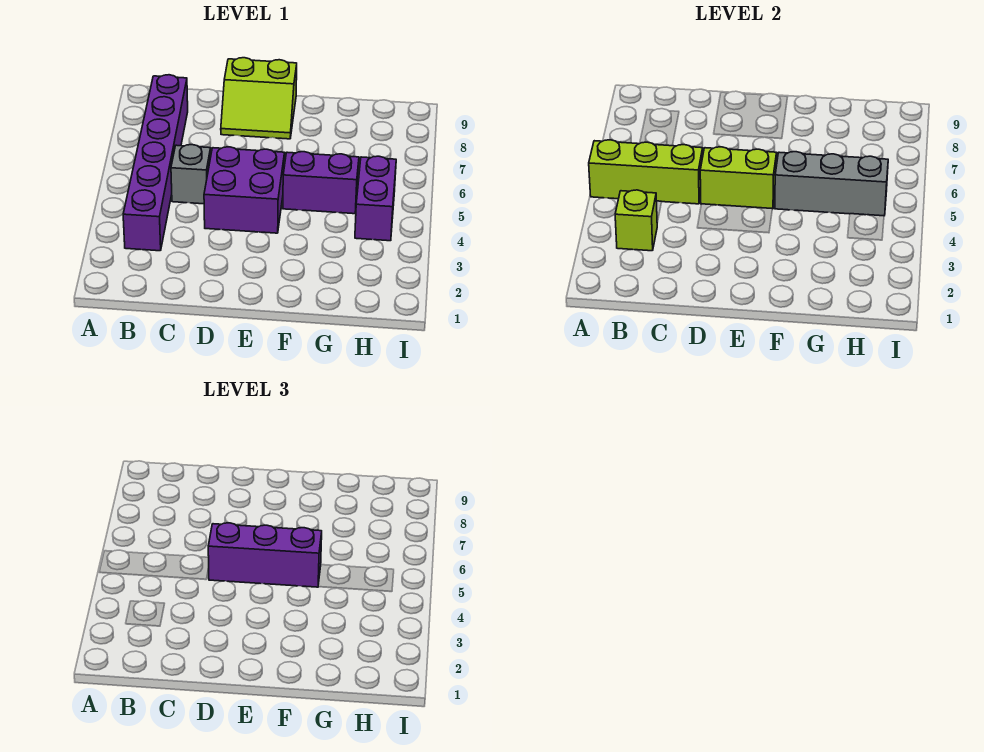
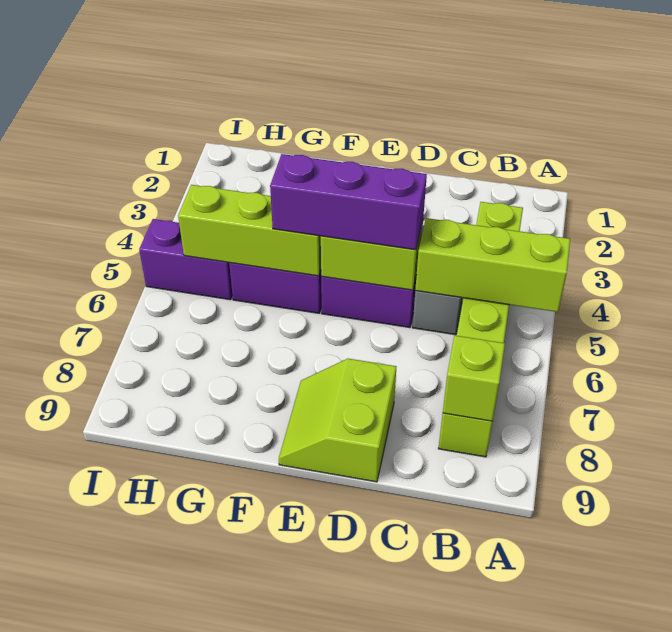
purple 1x6 brick [123,75,188,251] -> lime 1x6 brick [438,202,523,457]
lime 1x1 brick [615,190,657,251] -> lime 1x1 brick moved to [443,335,505,421]
lime 2x2 slope [221,58,297,139] -> lime 2x2 slope turned to [279,359,396,482]
grey 1x3 brick [775,152,888,216] -> lime 1x3 brick [178,185,321,276]
purple 1x2 brick [355,156,396,241] -> purple 1x2 brick turned to [139,219,233,300]

